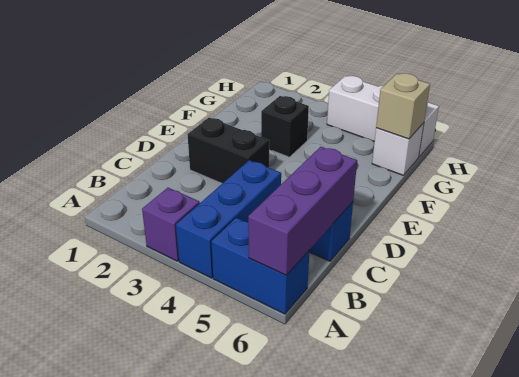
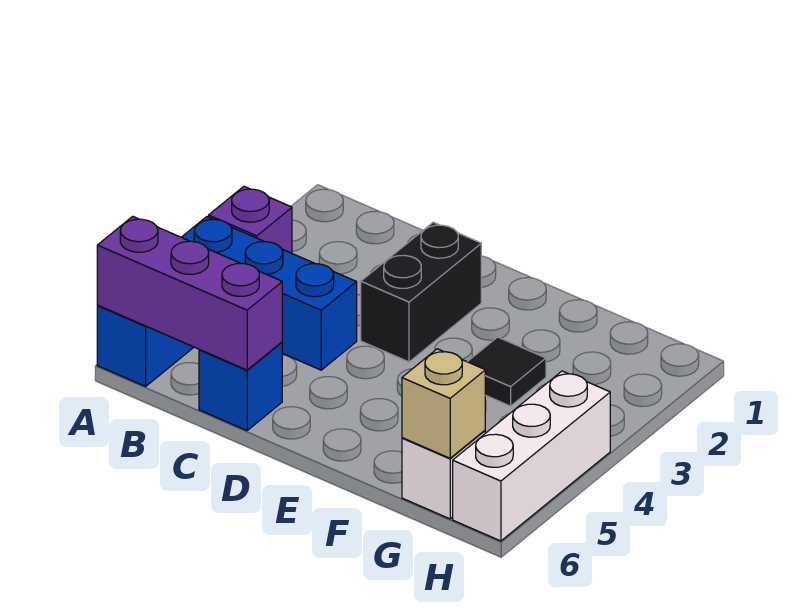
black 1x1 brick [261,96,309,157] -> black 1x1 tile [468,337,546,406]

